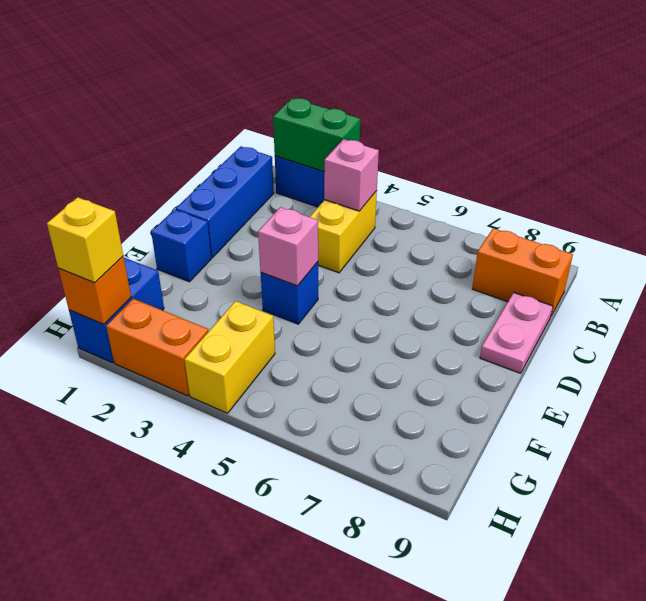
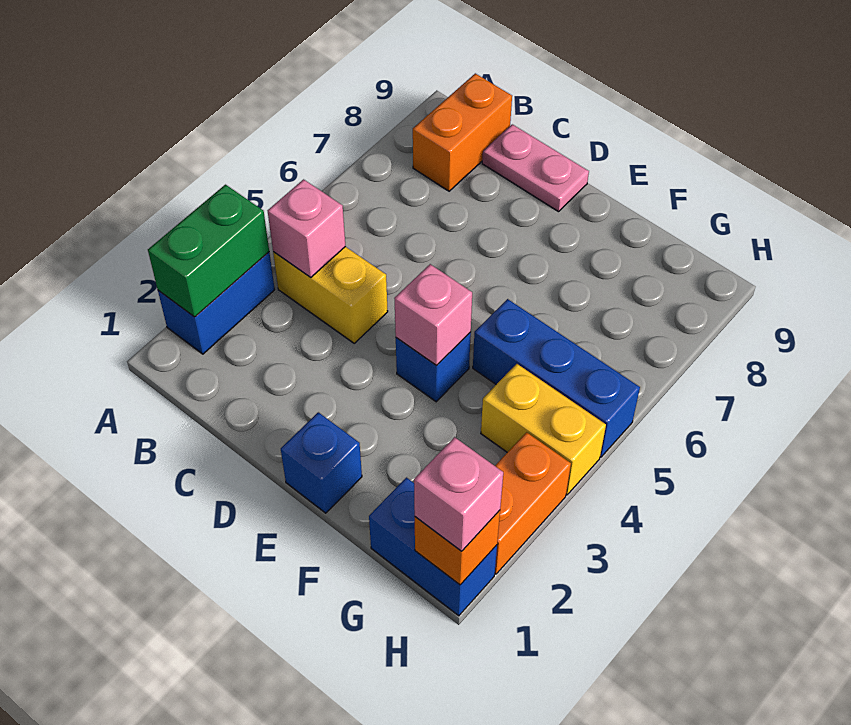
blue 1x3 brick [176,146,274,258] -> blue 1x3 brick moved to [473,299,640,457]
yellow 1x1 brick [47,197,123,283] -> pink 1x1 brick [414,437,503,551]

